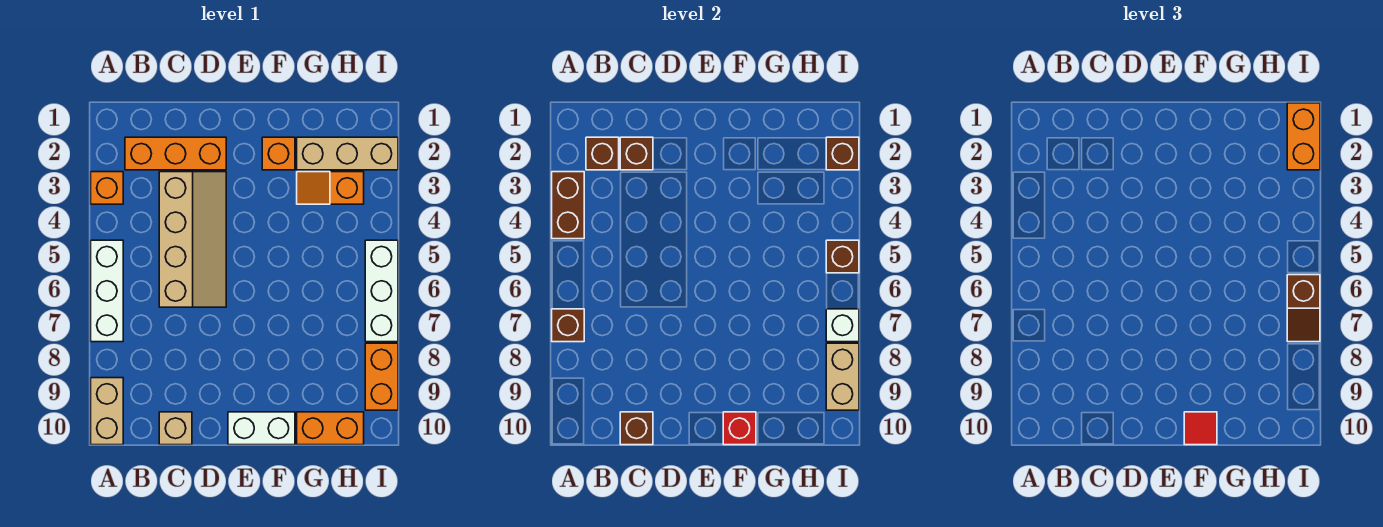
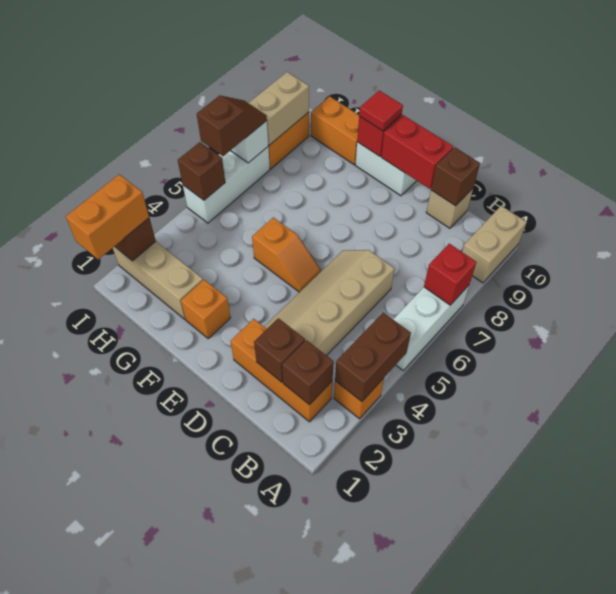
brown 1x1 brick [552,309,584,342] -> red 1x1 brick [424,244,476,305]
none -> red 1x2 brick [381,115,453,189]
orange 1x2 slope [297,172,364,204] -> orange 1x2 slope moved to [252,218,321,292]

